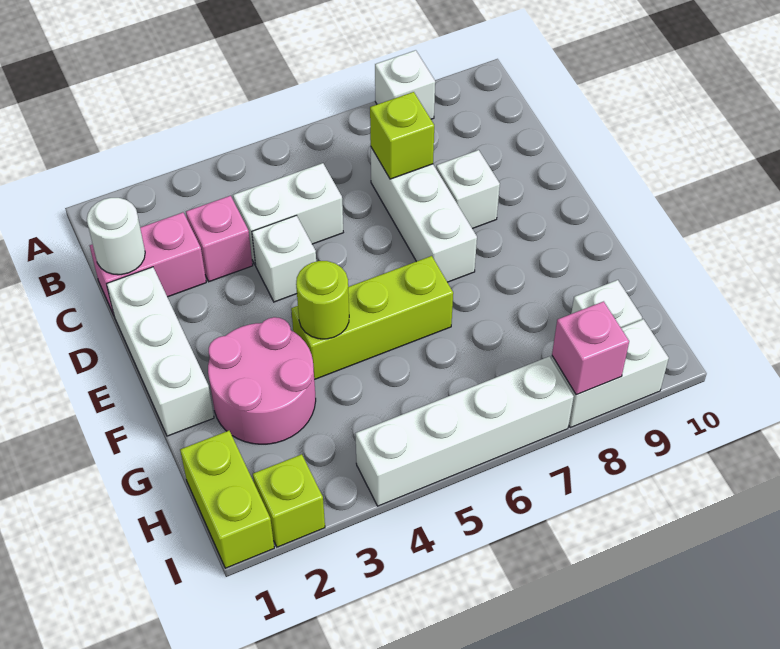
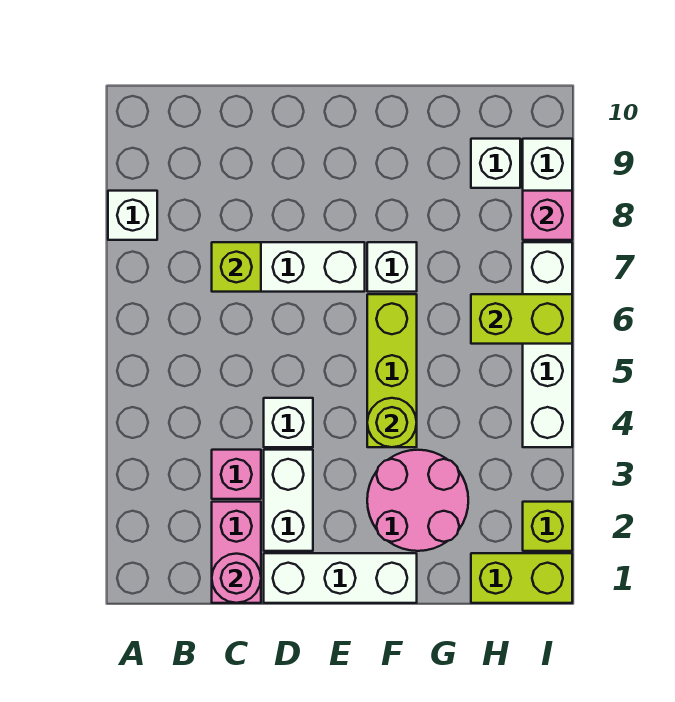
white 1x1 round brick [87,198,145,275] -> pink 1x1 round brick [212,554,261,603]
white 1x2 brick [233,163,343,265] -> white 1x2 brick moved to [264,450,313,551]
white 1x1 brick [436,150,500,229] -> white 1x1 brick moved to [367,242,417,292]
none -> lime 1x2 brick [471,294,572,344]

